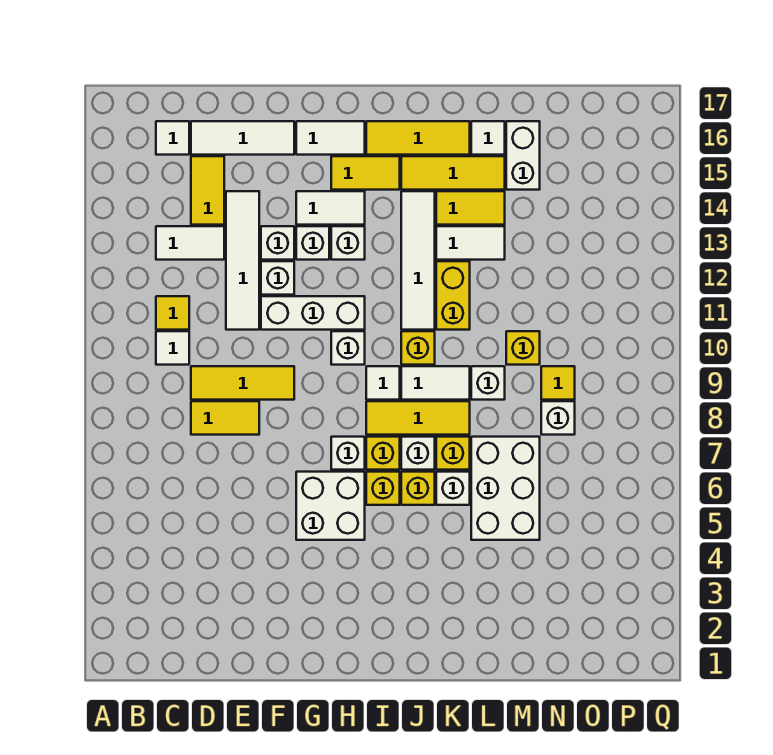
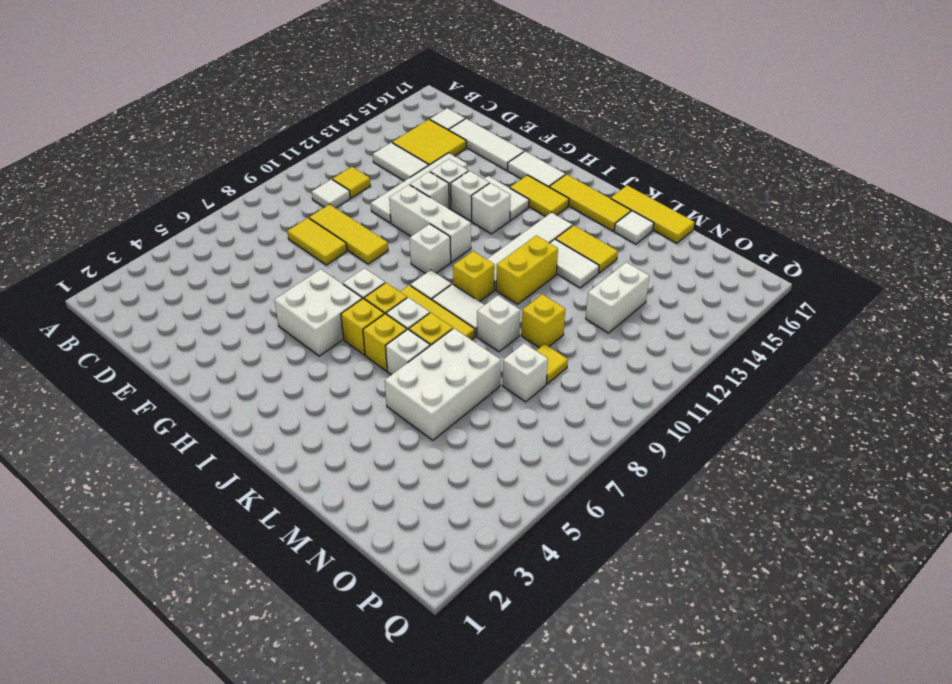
yellow 1x2 tile [191,156,224,225] -> yellow 2x2 tile [392,120,466,165]
yellow 1x3 tile [401,156,505,190] -> yellow 1x3 tile moved to [611,185,694,243]
white 1x2 brick [506,121,540,190] -> white 1x2 brick moved to [586,262,649,333]

